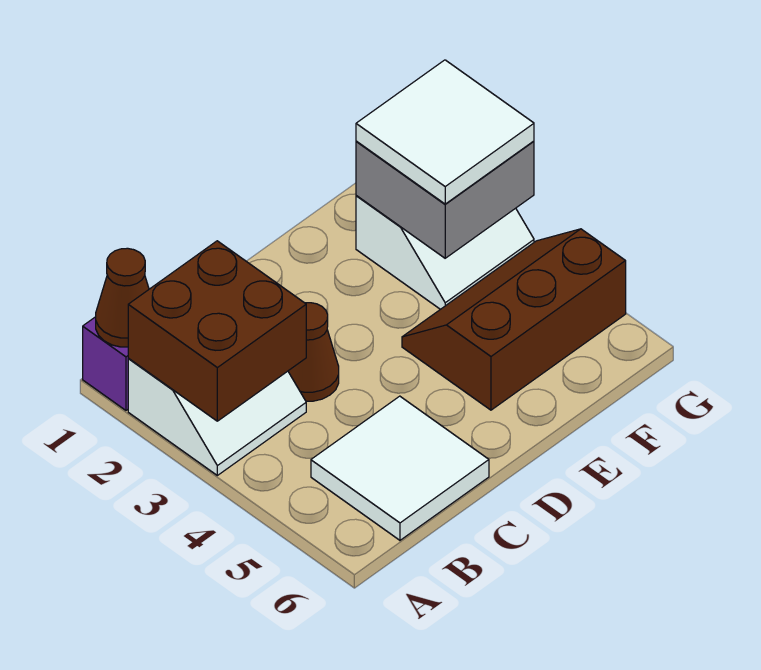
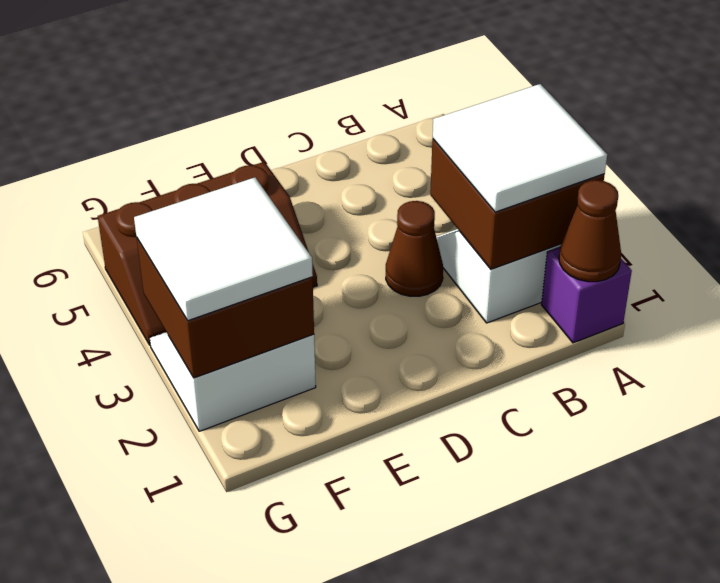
white 2x2 tile [311,396,489,540] -> white 2x2 tile moved to [433,84,607,212]
grey 2x2 brick [356,141,534,258] -> brown 2x2 brick [136,237,314,378]

